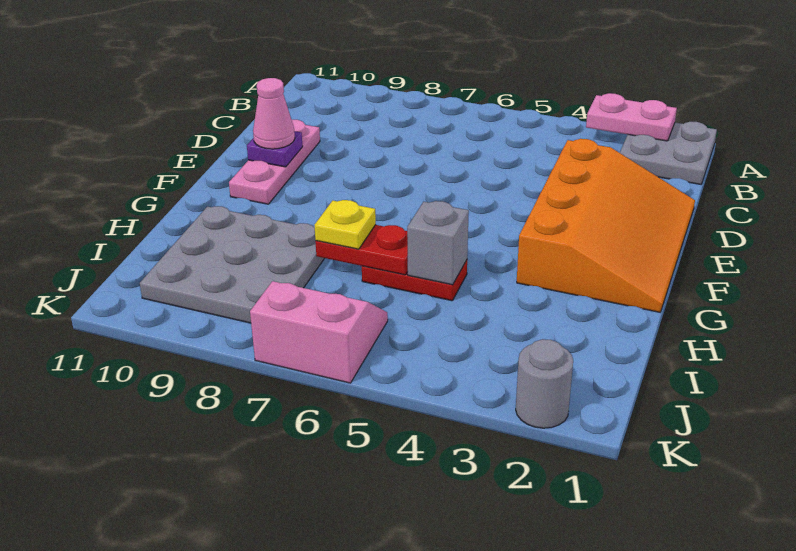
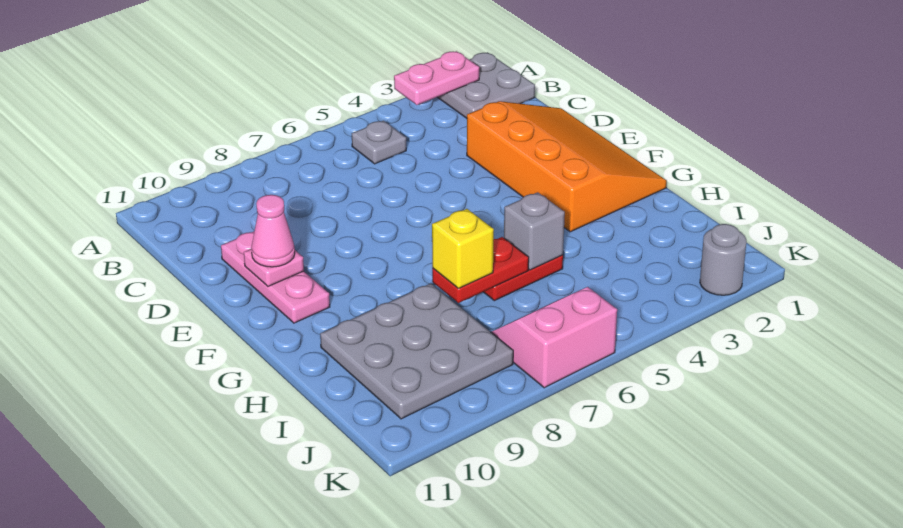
none -> grey 1x1 plate [352,121,406,164]
purple 1x1 plate [247,131,303,167] -> pink 1x1 plate [244,249,304,286]
yellow 1x1 plate [314,200,376,249] -> yellow 1x1 brick [432,209,494,288]

